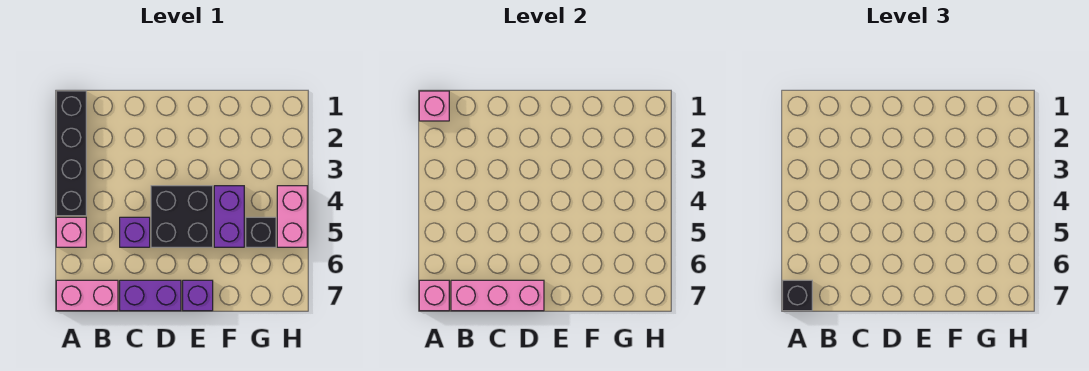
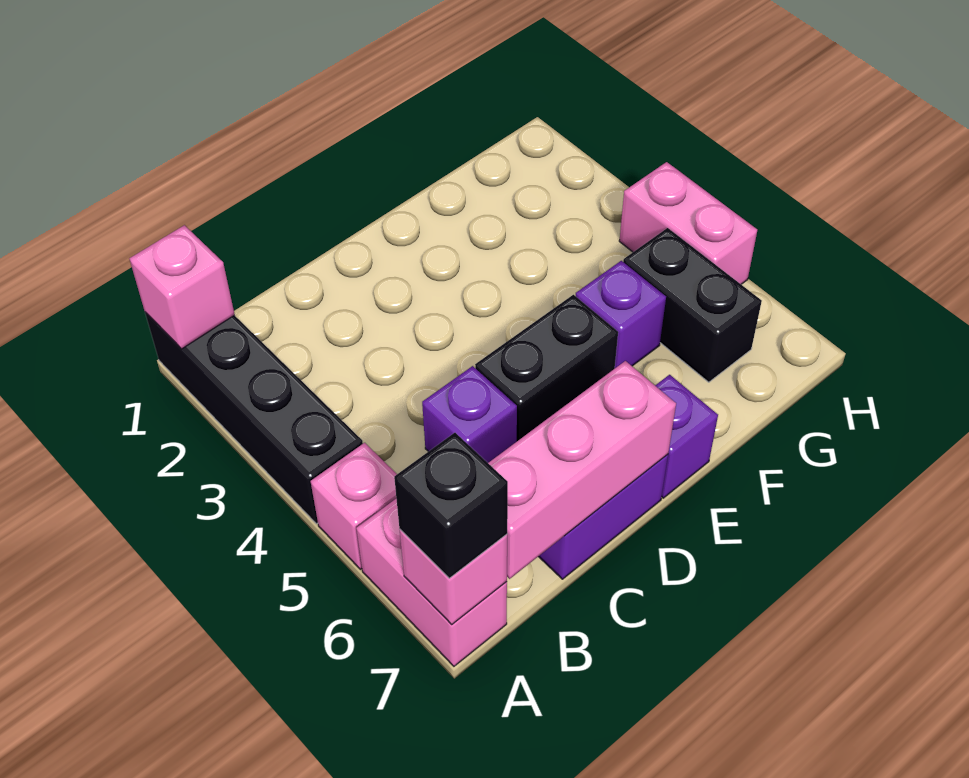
pink 1x2 brick [56,280,118,311] -> pink 1x2 brick turned to [356,499,507,666]
black 2x2 brick [151,186,213,247] -> black 1x2 brick [475,295,618,441]
purple 1x2 brick [214,186,244,247] -> purple 1x1 brick [576,261,666,368]
black 1x1 brick [246,217,276,247] -> black 1x2 brick [623,228,762,382]

